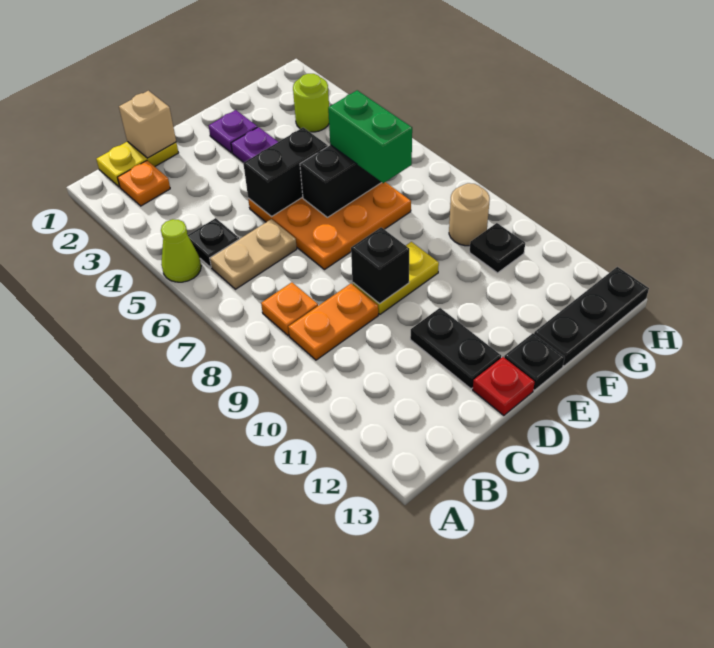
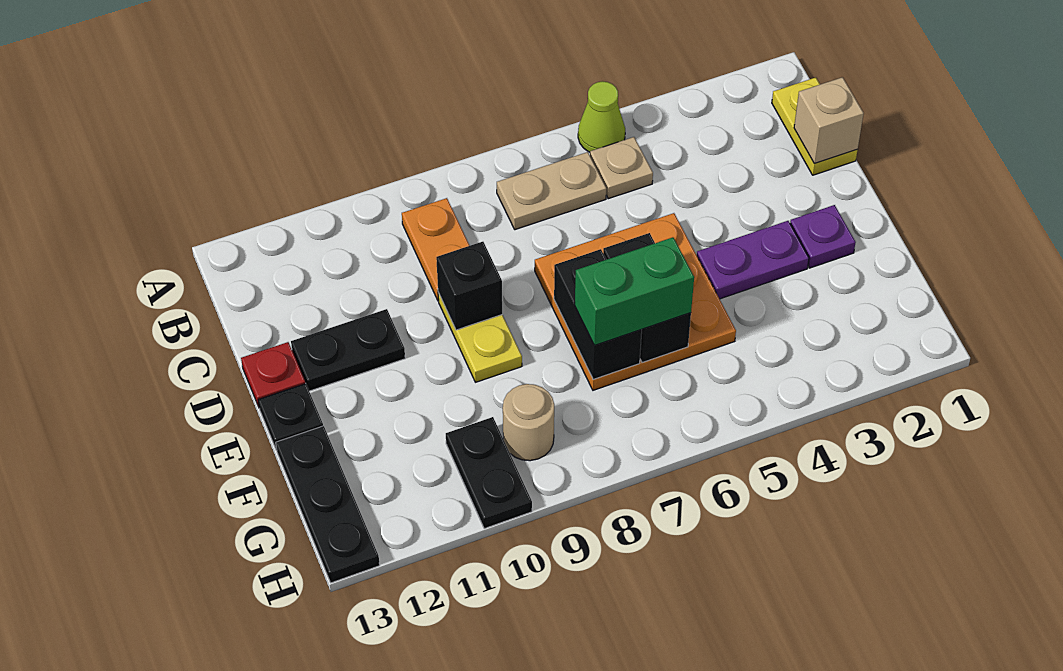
orange 1x1 plate [117,161,170,206] -> none
black 1x1 plate [188,218,239,267] -> tan 1x1 plate [590,137,653,199]
tan 1x2 plate [210,219,297,289] -> tan 1x2 plate turned to [497,152,606,230]
orange 1x1 plate [261,282,318,336] -> none
black 1x2 brick [243,128,328,217] -> black 1x2 brick moved to [554,249,642,379]
lime 1x1 round brick [293,74,329,132] -> none
black 1x1 plate [470,223,525,273] -> black 1x2 plate [446,417,532,529]

